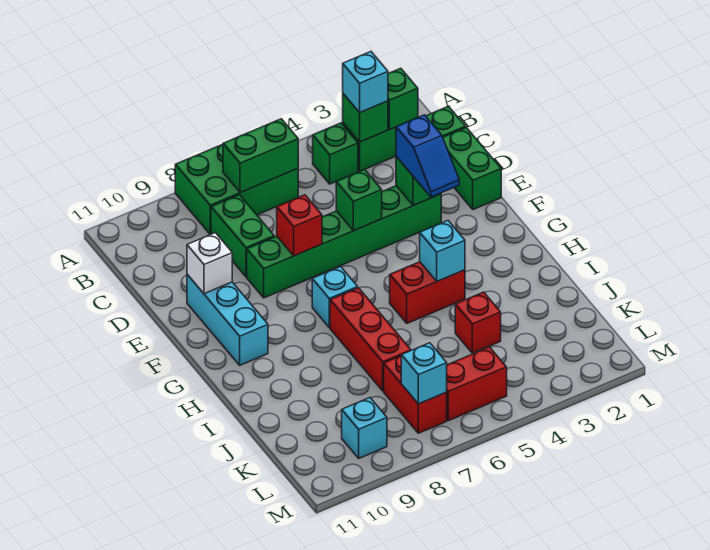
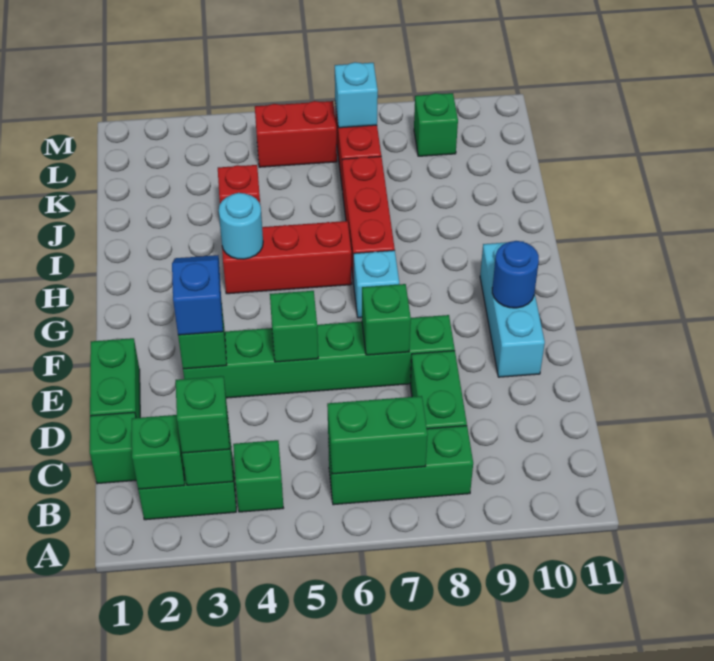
green 2x3 brick [175,144,298,234] -> green 1x3 brick [328,426,473,505]
cyan 1x1 brick [343,52,388,113] -> green 1x1 brick [176,376,229,453]
red 1x1 brick [277,195,322,256] -> green 1x1 brick [362,284,411,355]
white 1x1 brick [187,233,232,294] -> none
none -> blue 1x1 round brick [492,241,539,308]
red 1x2 brick [390,262,465,323] -> red 1x3 brick [222,221,352,294]
cyan 1x1 brick [420,221,465,281] -> cyan 1x1 round brick [219,193,263,259]
cyan 1x1 brick [342,398,387,458] -> green 1x1 brick [414,93,458,156]

